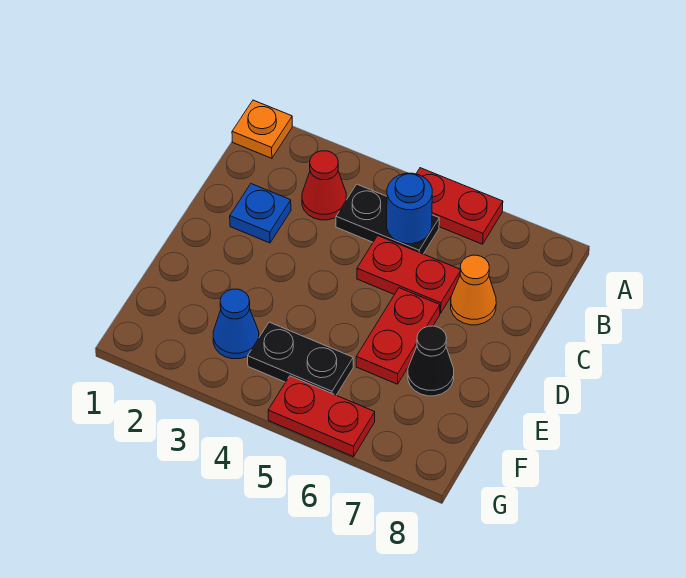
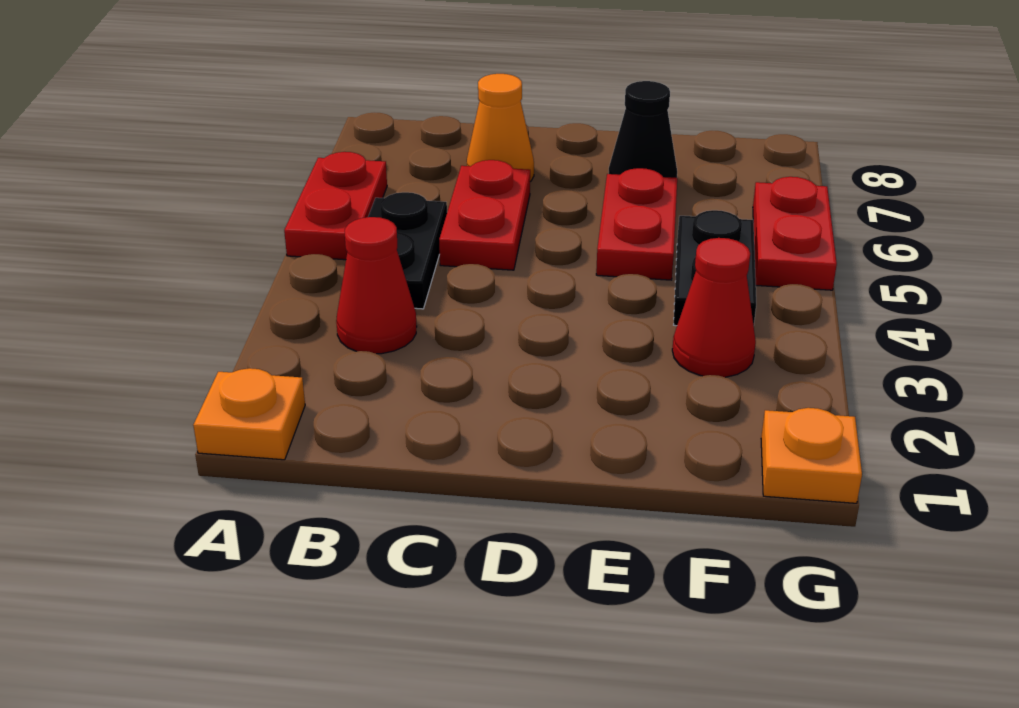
blue 1x1 round brick [387,173,432,244] -> none
blue 1x1 plate [230,184,291,243] -> none
red 1x2 plate [356,288,440,384] -> red 1x2 plate turned to [596,168,677,280]
blue 1x1 cone [213,289,259,359] -> red 1x1 cone [672,238,756,377]
none -> orange 1x1 plate [761,408,862,503]

